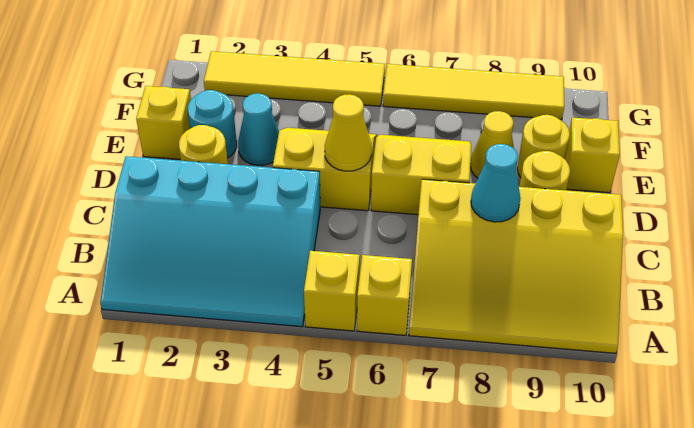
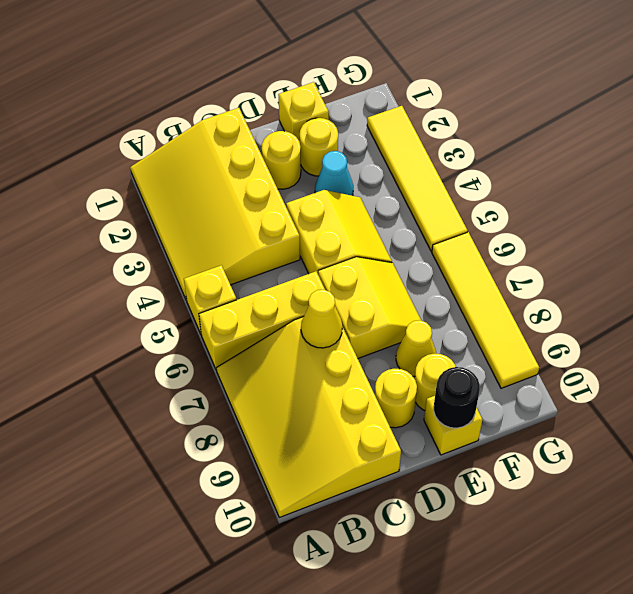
cyan 3x4 slope [100,156,320,327] -> yellow 3x4 slope [130,108,300,300]
yellow 1x1 brick [357,255,412,335] -> yellow 1x3 brick [199,271,325,369]
cyan 1x1 cone [471,144,520,222] -> none
yellow 1x1 cone [325,94,372,171] -> yellow 1x1 cone moved to [301,290,342,348]
cyan 1x1 round brick [188,90,237,158] -> yellow 1x1 round brick [300,118,338,176]
none -> black 1x1 round brick [434,367,480,428]

